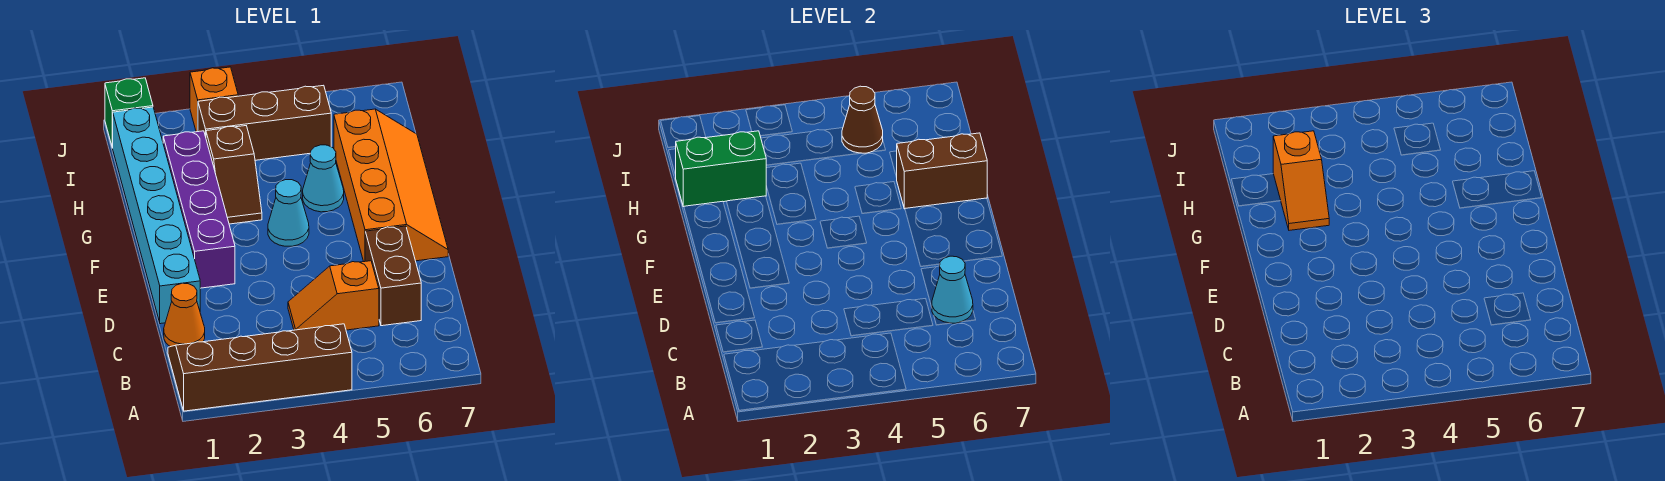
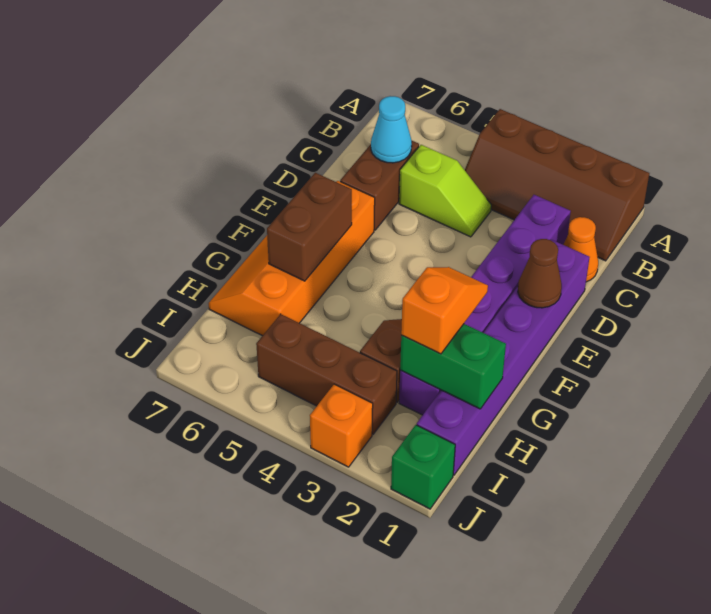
orange 1x2 slope [288,261,379,330] -> lime 1x2 slope [399,145,491,237]
cyan 1x6 brick [113,107,200,324] -> purple 1x6 brick [417,240,590,475]
purple 1x4 brick [163,131,235,288] -> purple 1x6 brick [399,195,571,415]
cyan 1x1 cone [268,180,309,246] -> none
cyan 1x1 cone [303,145,344,212] -> none
brown 1x2 brick [897,133,987,209] -> brown 1x2 brick turned to [267,173,352,281]
brown 1x1 cone [842,86,883,153] -> brown 1x1 cone moved to [518,239,562,308]

